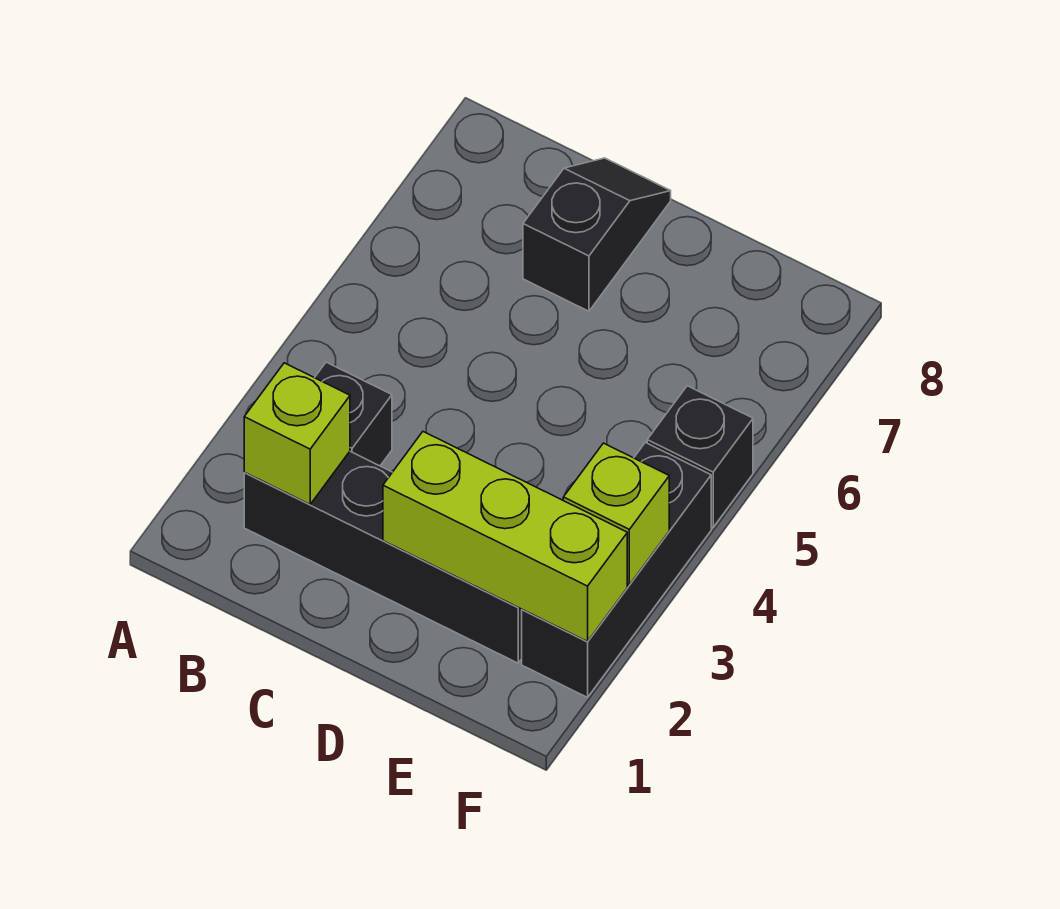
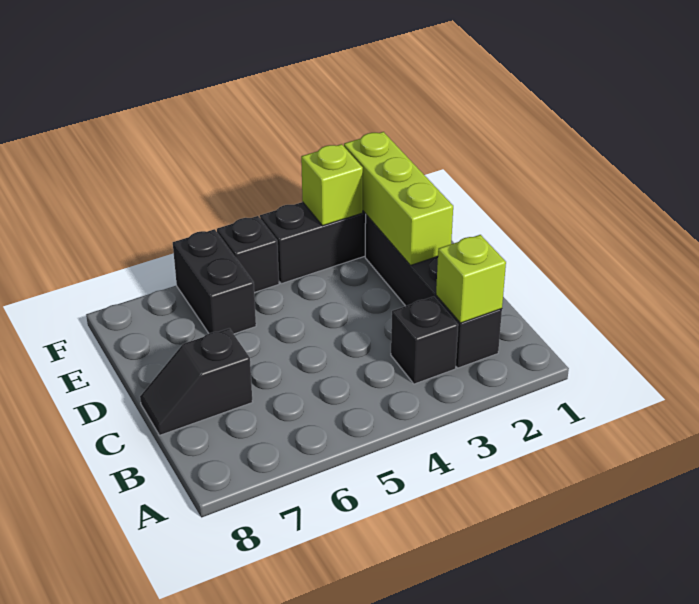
none -> black 1x2 brick [173,229,256,334]

